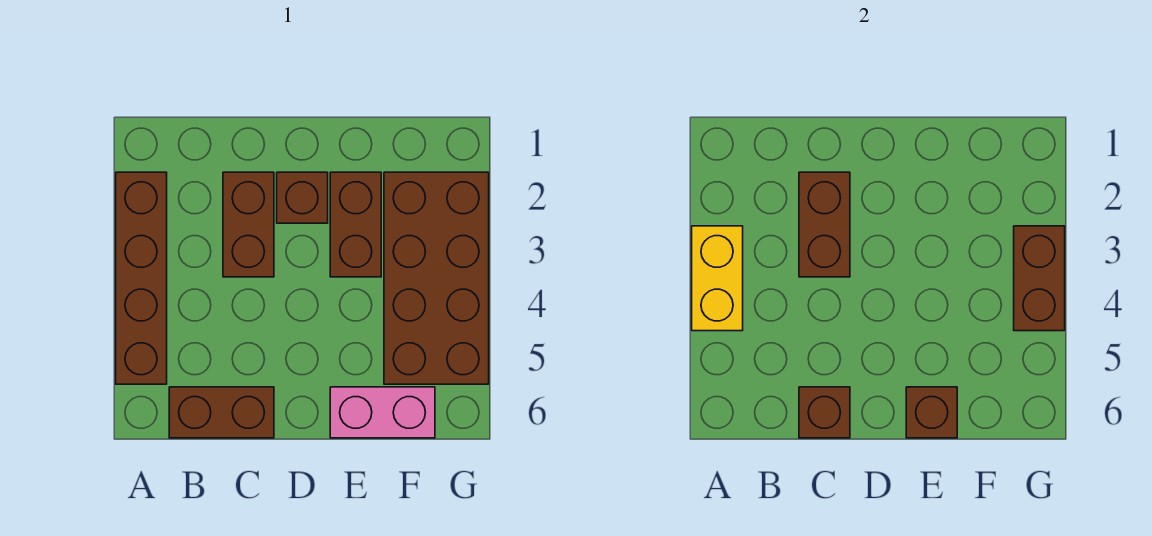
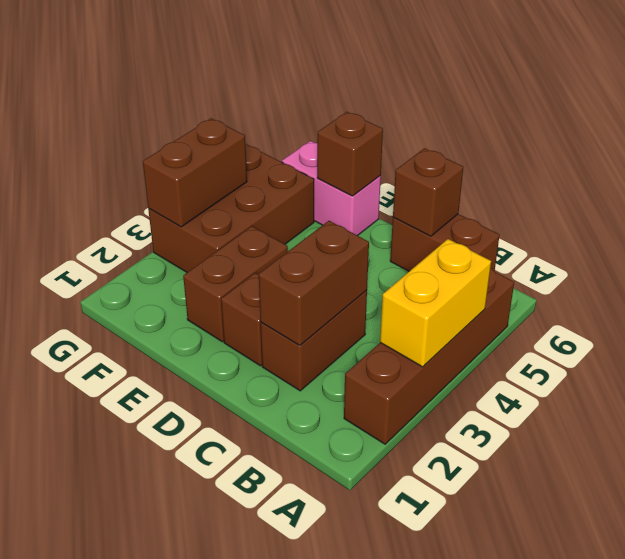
brown 2x4 brick [384,172,489,384] -> brown 2x3 brick [148,144,314,272]

